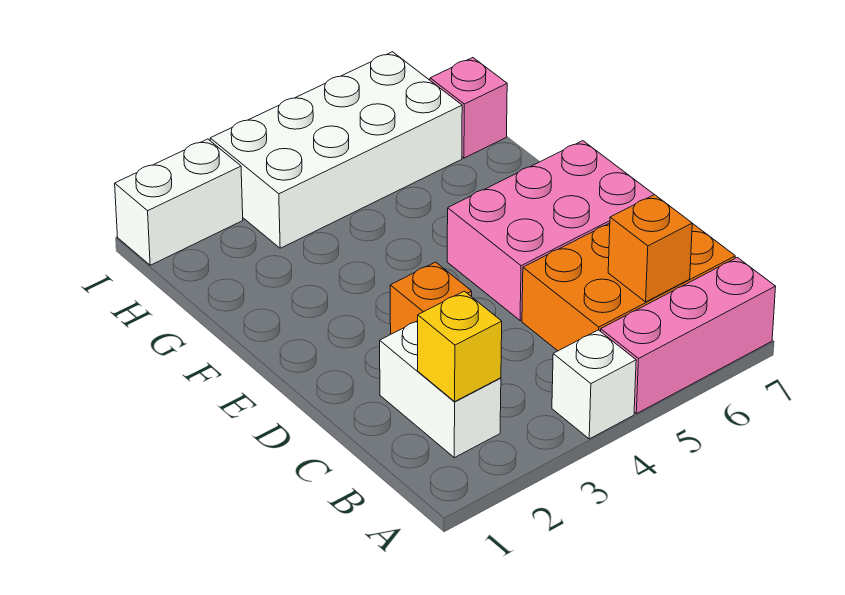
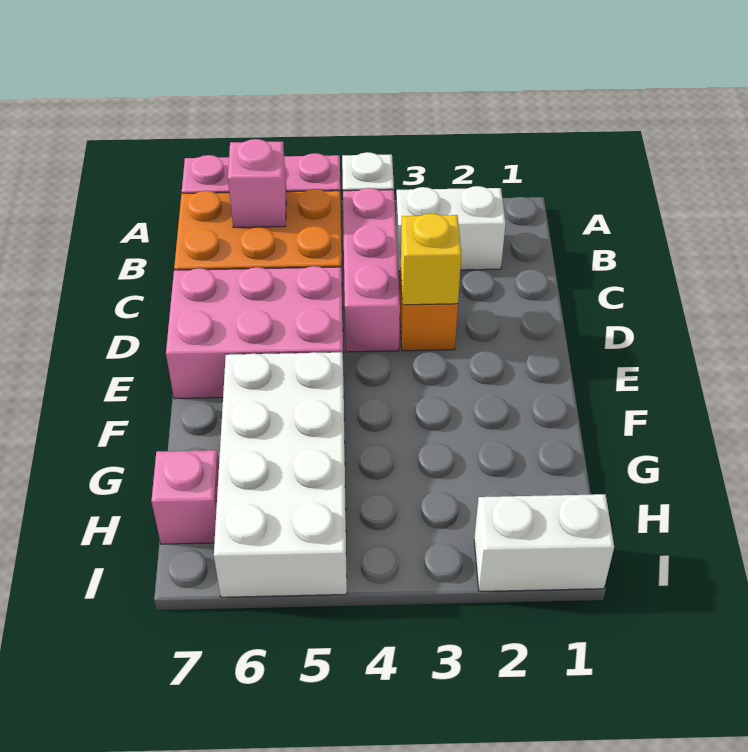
white 1x2 brick [380,321,501,458] -> white 1x2 brick turned to [396,186,506,271]
yellow 1x1 brick [418,291,502,401] -> yellow 1x1 brick moved to [401,213,461,305]
none -> pink 1x3 brick [343,188,400,352]
orange 1x1 brick [608,194,692,302] -> pink 1x1 brick [228,139,287,228]
white 2x4 brick [210,52,462,248] -> white 2x4 brick turned to [214,352,347,597]

